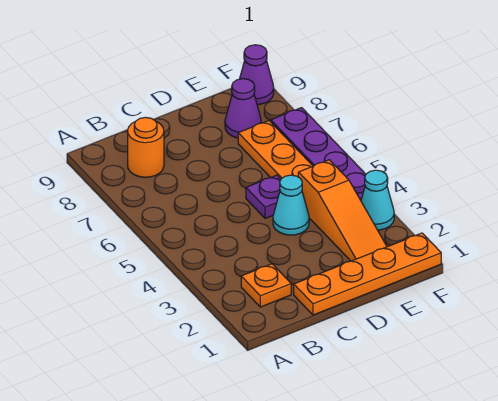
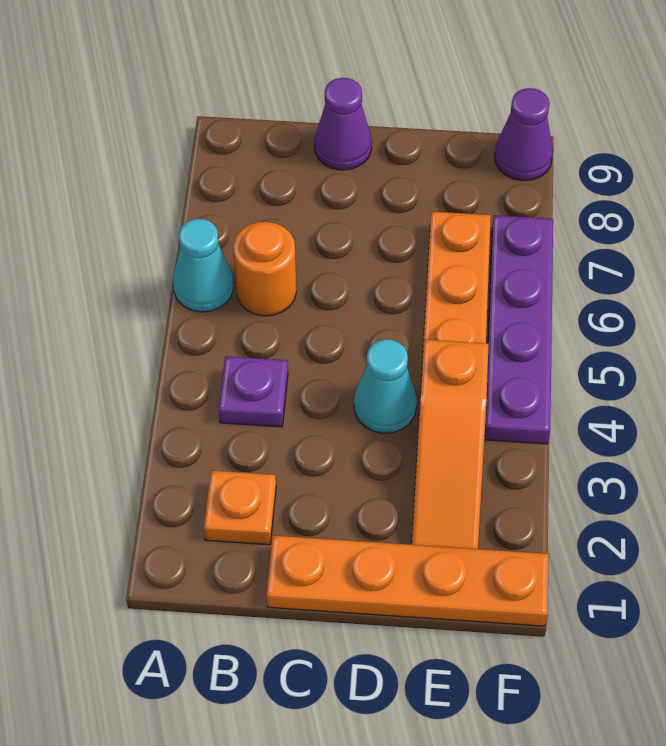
orange 1x1 round brick [128,117,164,177] -> orange 1x1 round brick moved to [233,222,296,316]
purple 1x1 plate [246,175,281,218] -> purple 1x1 plate moved to [219,356,288,427]
purple 1x1 cone [225,79,261,138] -> purple 1x1 cone moved to [314,78,372,170]
cyan 1x1 cone [361,170,394,230] -> cyan 1x1 cone moved to [173,219,233,312]

